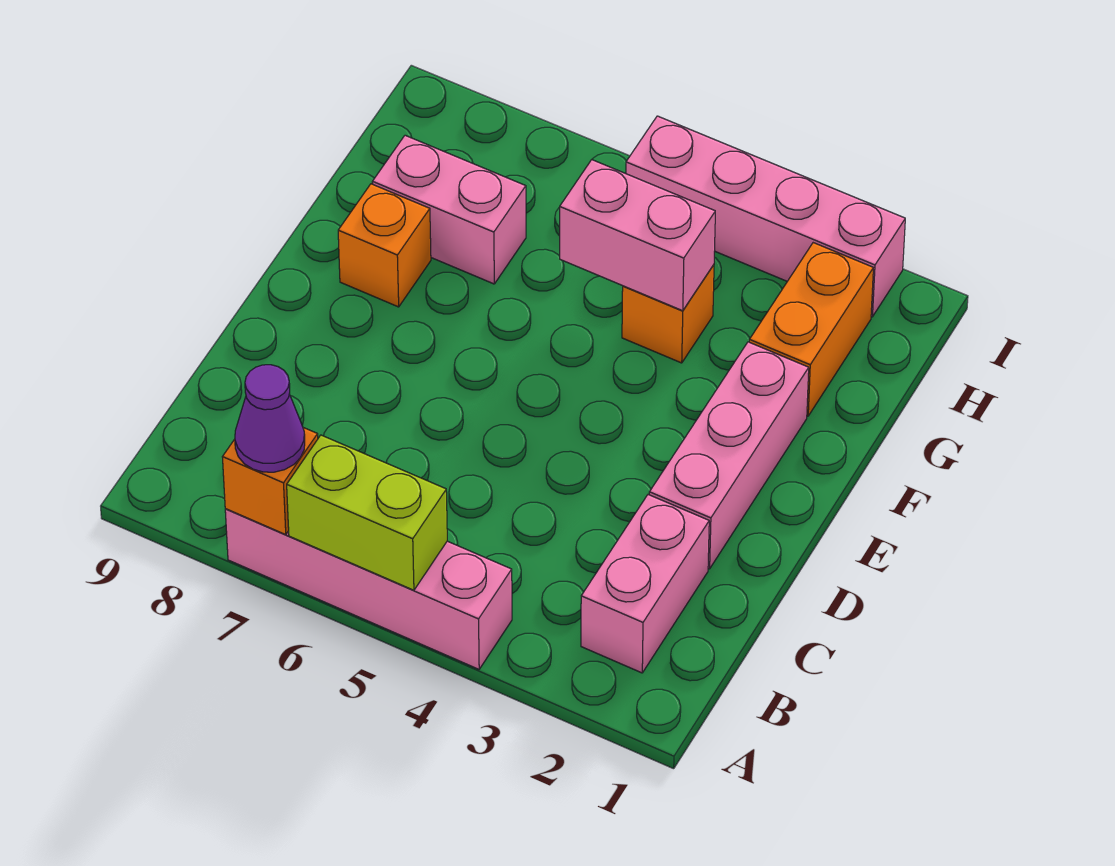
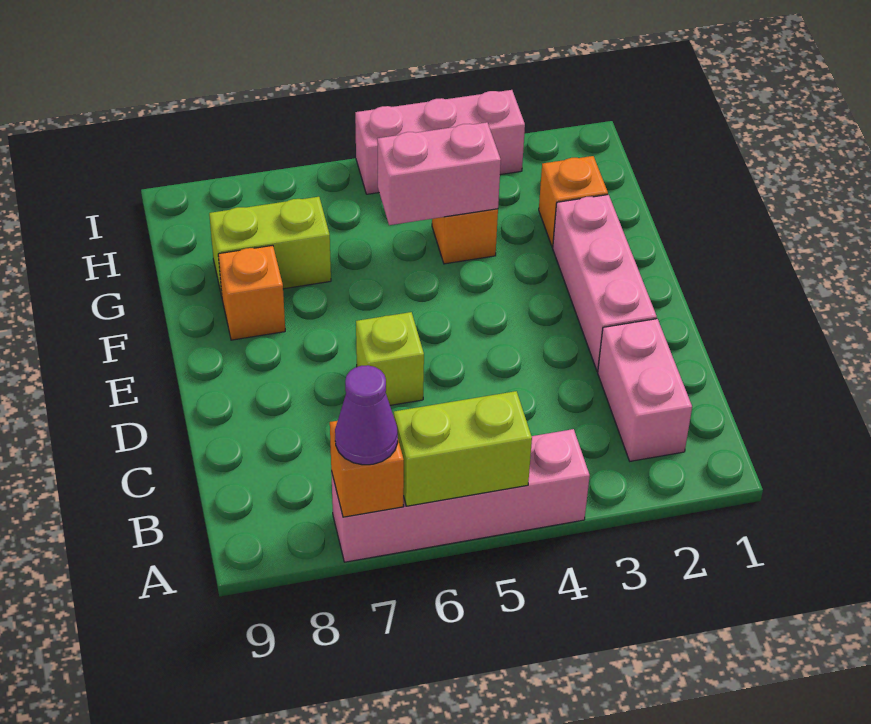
none -> lime 1x1 brick [356,312,424,405]
orange 1x2 brick [749,243,873,416] -> orange 1x1 brick [539,156,608,247]
pink 1x2 brick [372,135,526,284] -> lime 1x2 brick [209,197,331,296]
pink 1x4 brick [626,116,905,317] -> pink 1x3 brick [355,90,525,194]

